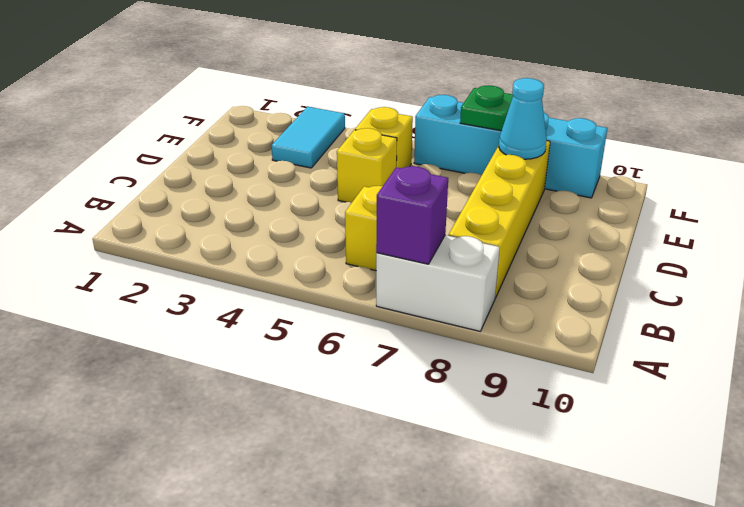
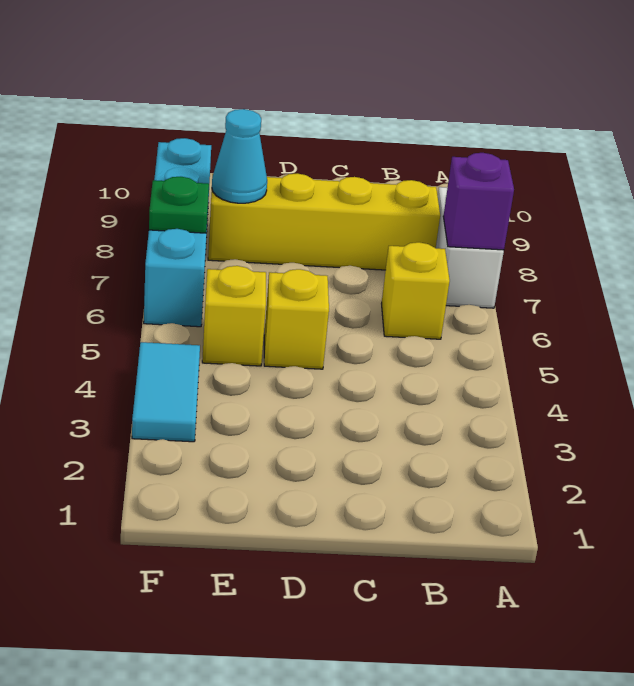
cyan 1x2 tile [271,107,345,168] -> cyan 1x2 tile turned to [132,342,200,442]

